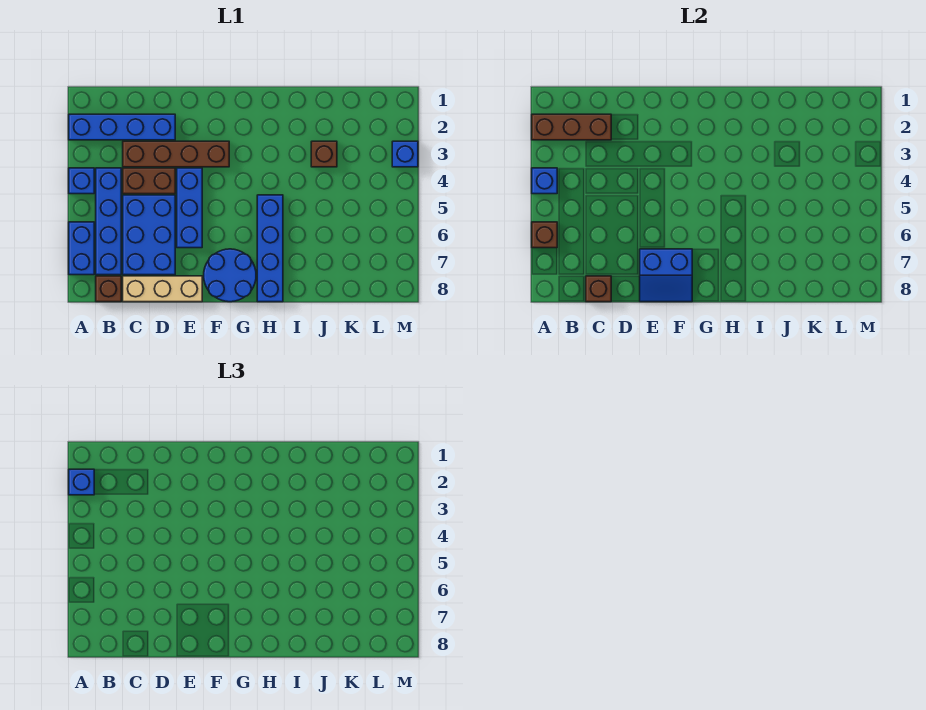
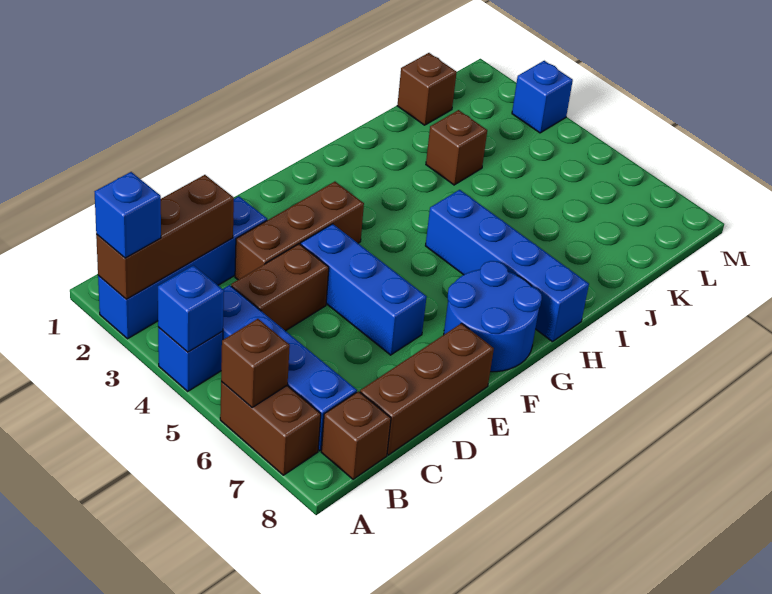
blue 1x2 brick [69,222,94,275] -> brown 1x2 brick [220,382,321,475]
brown 1x4 brick [123,141,229,167] -> brown 1x3 brick [235,182,364,280]
blue 2x3 brick [123,195,175,275] -> none
tan 1x3 brick [123,276,202,302] -> brown 1x3 brick [360,323,494,455]
brown 1x1 brick [586,276,611,302] -> brown 1x1 brick moved to [397,53,457,125]
blue 2x2 slope [640,249,692,302] -> none

